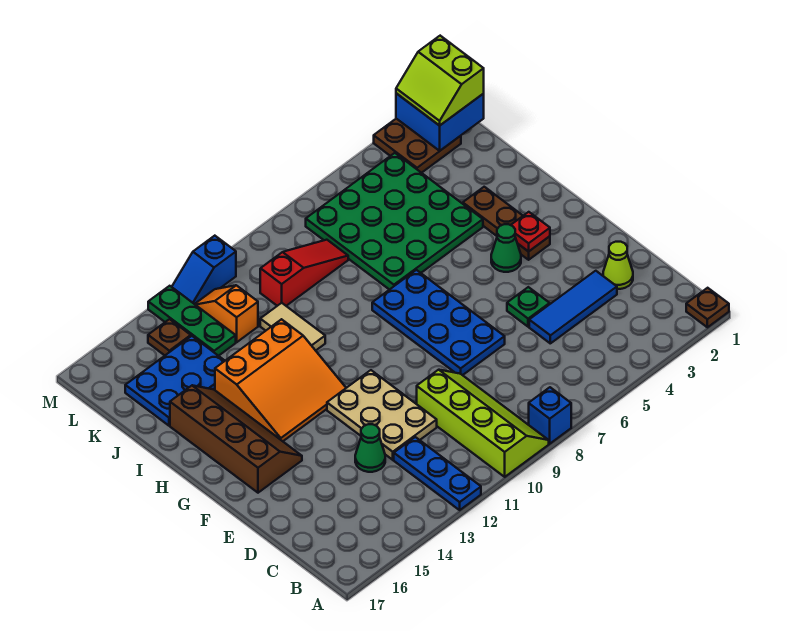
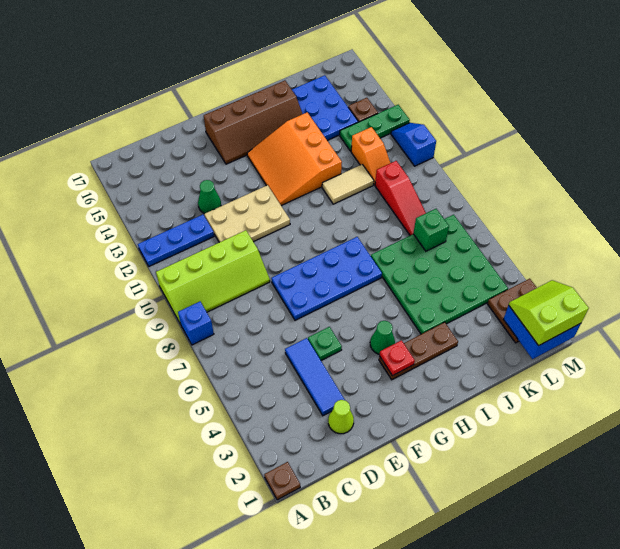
none -> green 1x1 brick [413,209,449,251]
orange 1x2 slope [195,285,258,342] -> orange 1x2 slope turned to [351,127,390,185]

